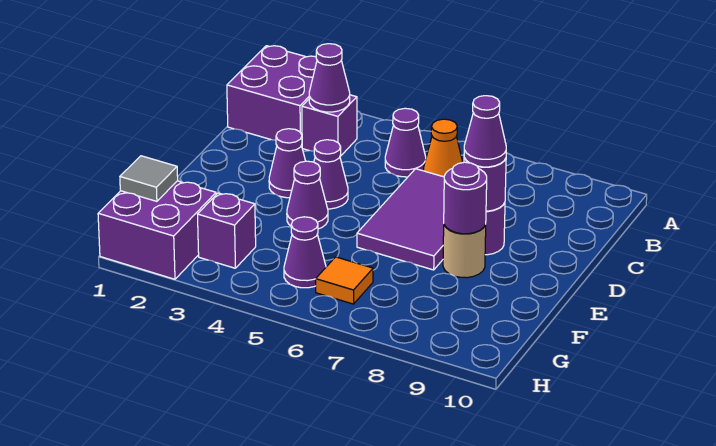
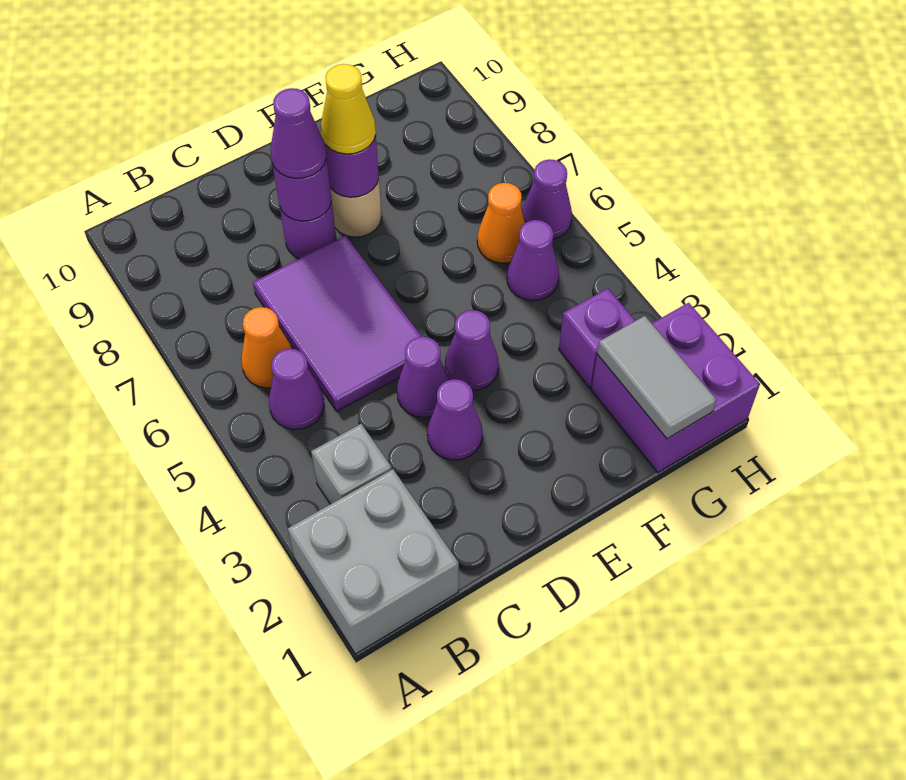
purple 2x2 brick [227,46,317,146] -> grey 2x2 brick [288,469,459,654]
purple 1x1 brick [302,95,357,156] -> grey 1x1 brick [311,424,392,504]
purple 1x1 cone [309,44,350,112] -> purple 1x1 cone moved to [522,159,572,239]
purple 2x3 tile [357,169,444,270] -> purple 2x3 tile turned to [253,235,422,411]
none -> yellow 1x1 cone [321,64,376,154]
grey 1x1 tile [120,156,178,201] -> grey 1x2 tile [597,316,717,439]
orange 1x1 tile [316,257,373,304] -> orange 1x1 cone [477,183,525,263]

